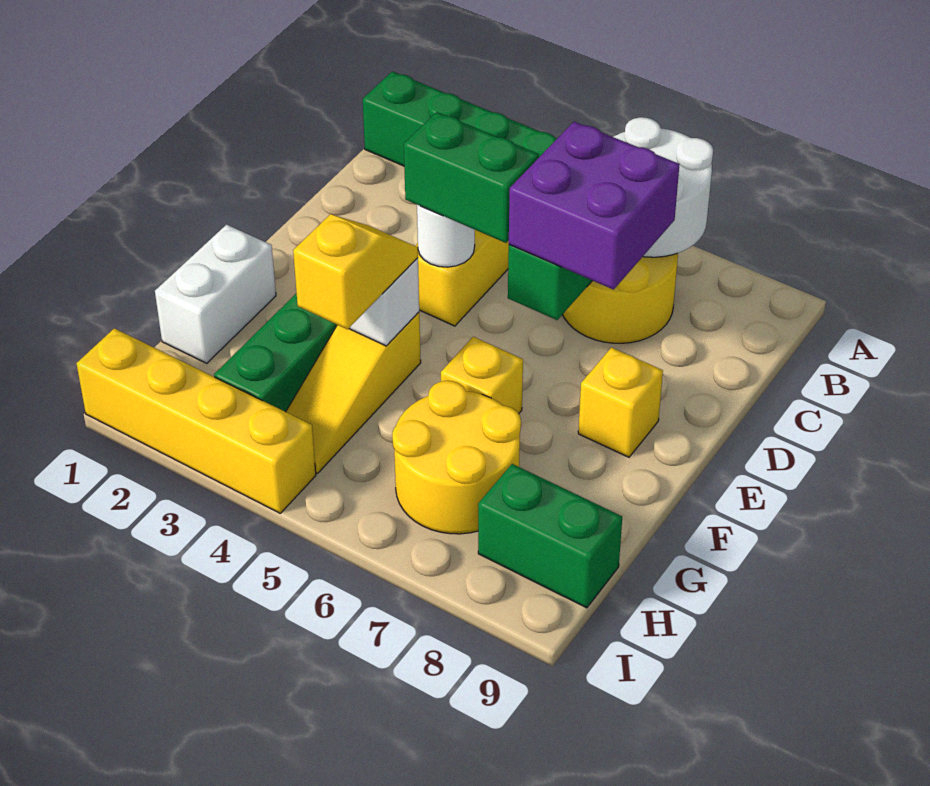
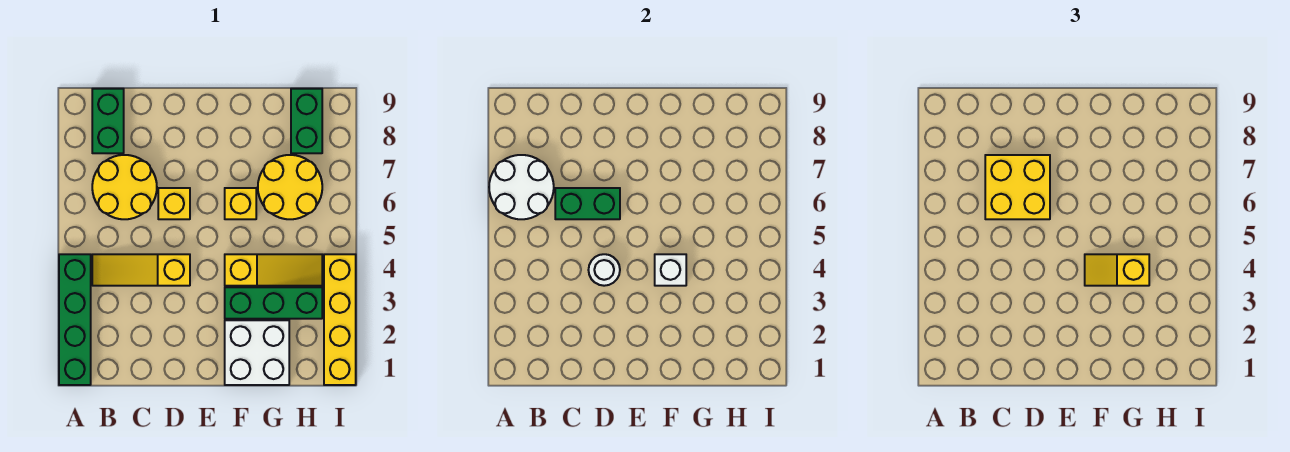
purple 2x2 brick [509,122,680,289] -> yellow 2x2 brick [985,155,1050,219]
green 1x2 brick [404,112,539,243] -> green 1x2 brick moved to [92,89,124,153]
yellow 1x1 brick [578,348,663,457] -> yellow 1x1 brick moved to [158,188,190,219]
white 1x2 brick [155,225,276,363] -> white 2x2 brick [225,320,289,385]

